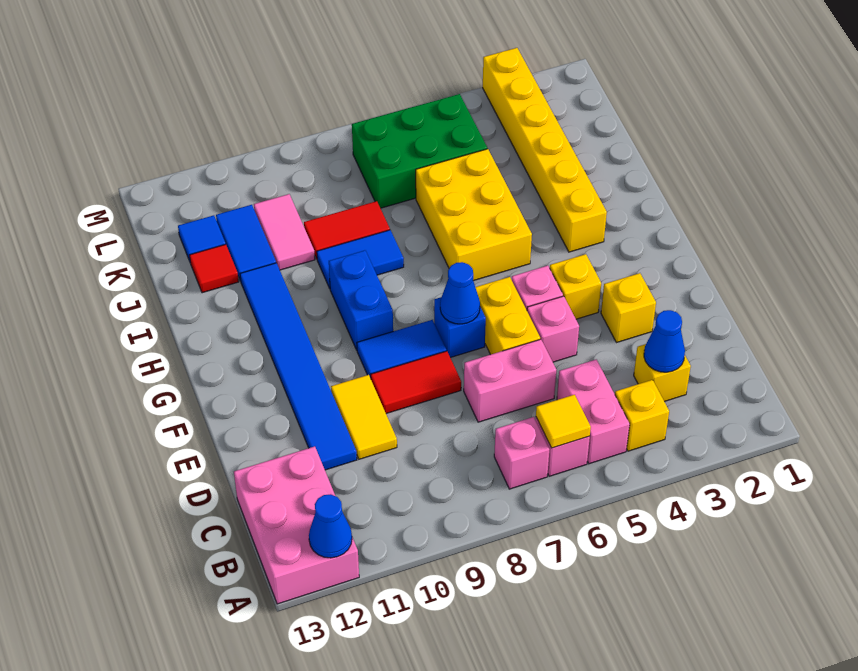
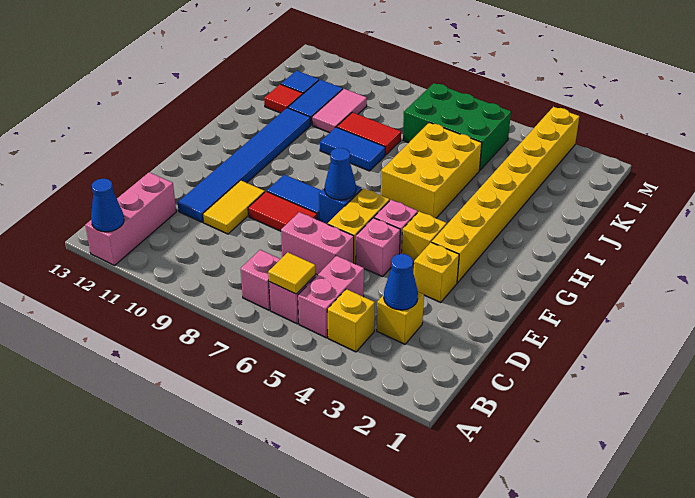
pink 2x3 brick [234,446,359,604] -> pink 1x3 brick [85,172,176,265]
blue 1x2 brick [329,250,393,350] -> none
yellow 1x6 brick [483,48,607,252] -> yellow 1x8 brick [432,107,579,283]

